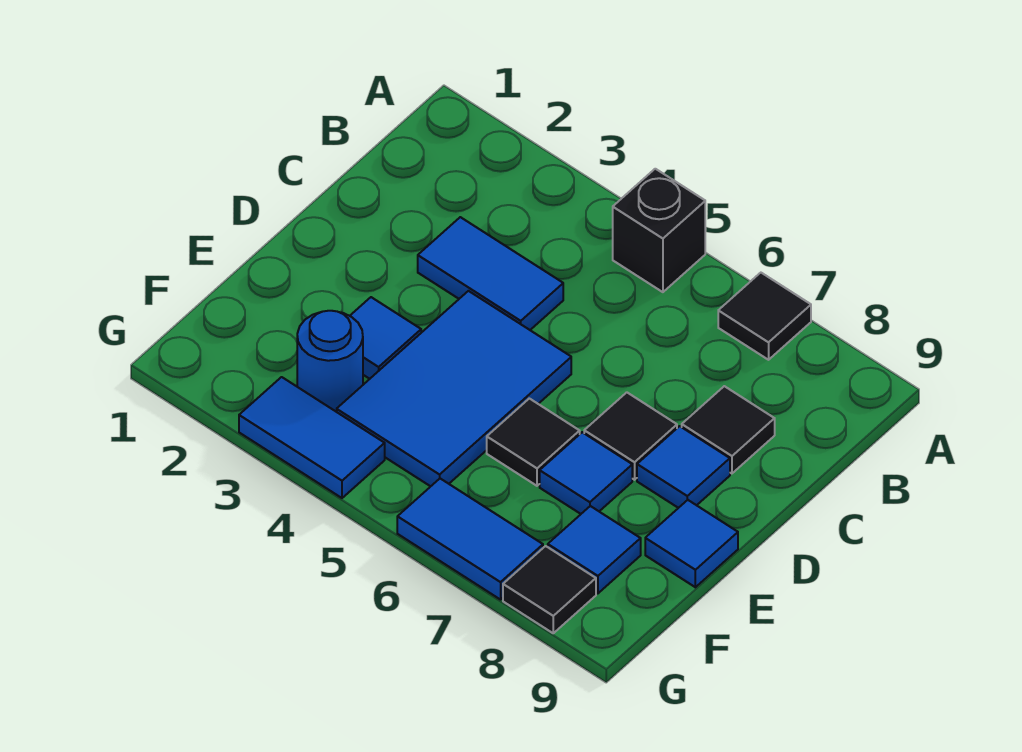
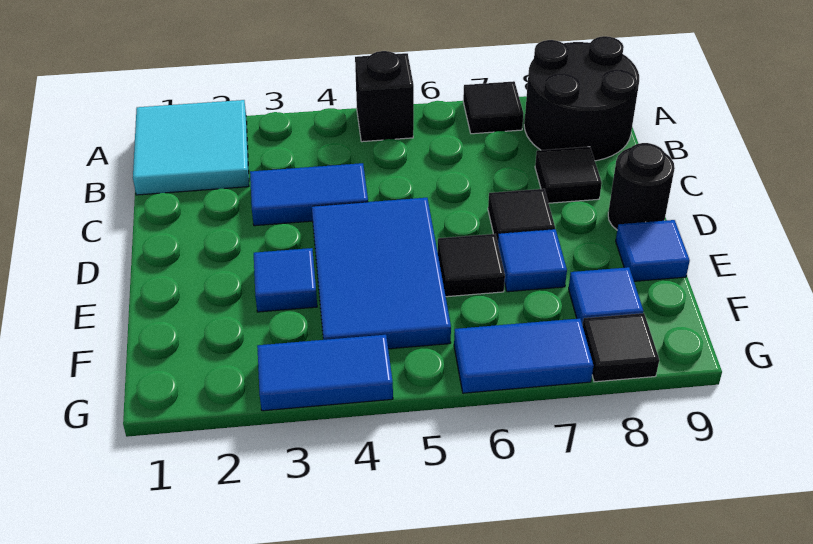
none -> cyan 2x2 tile [133,100,249,195]
none -> black 2x2 round brick [524,36,639,161]
blue 1x1 tile [637,426,730,508] -> none
none -> black 1x1 round brick [608,143,675,230]
blue 1x1 round brick [297,311,363,412] -> none

